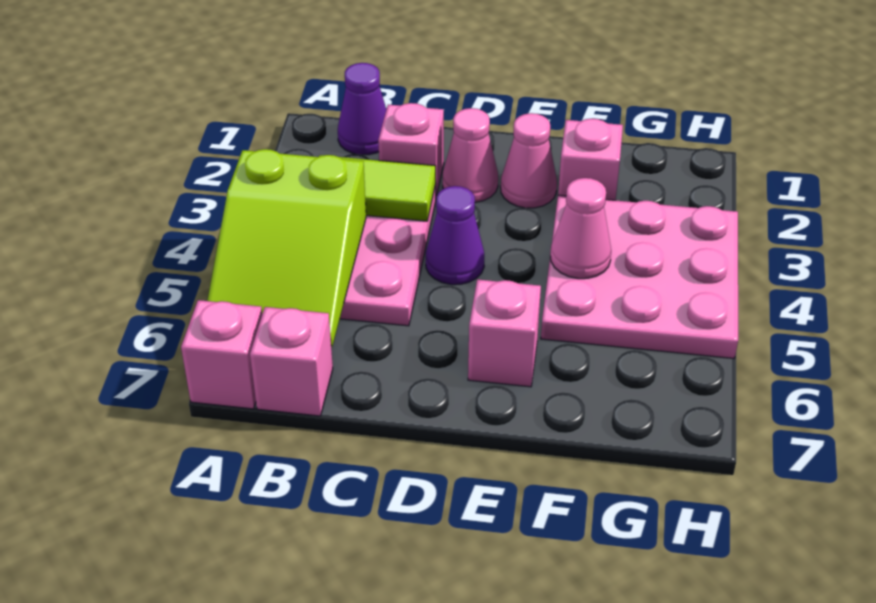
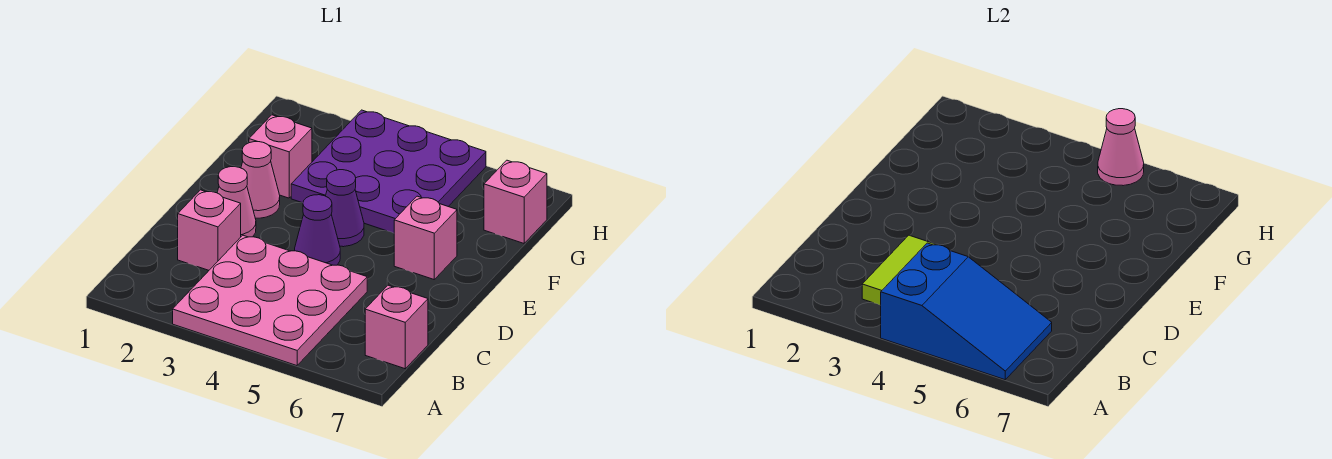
lime 2x3 slope [207,149,366,348] -> blue 2x3 slope [881,243,1052,380]
pink 1x1 brick [181,300,262,409] -> pink 1x1 brick moved to [484,160,547,243]
purple 1x1 cone [338,63,386,155] -> purple 1x1 cone moved to [326,170,364,247]
pink 3x3 plate [541,195,738,358] -> purple 3x3 plate [291,110,486,233]
pink 1x1 cone [550,178,611,279] -> pink 1x1 cone moved to [1098,109,1144,186]

